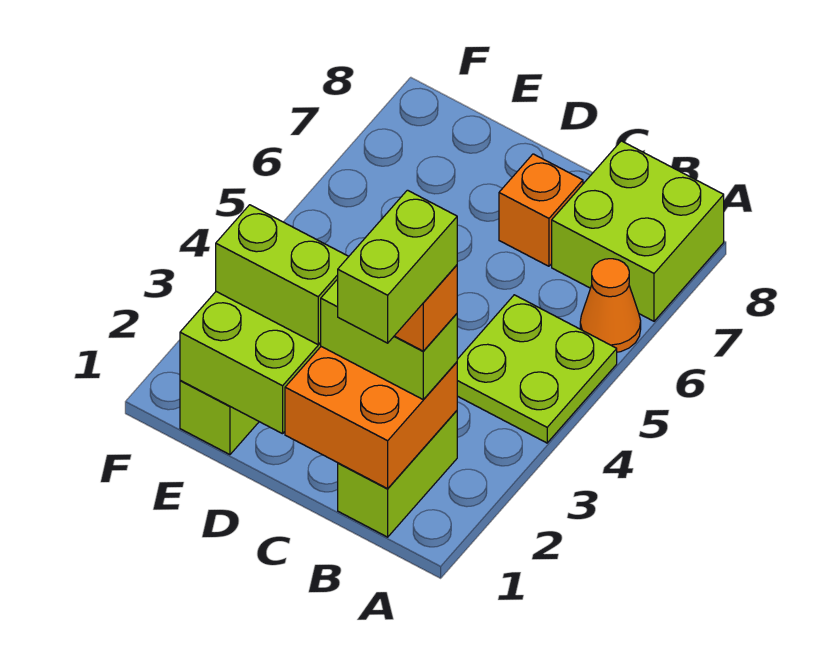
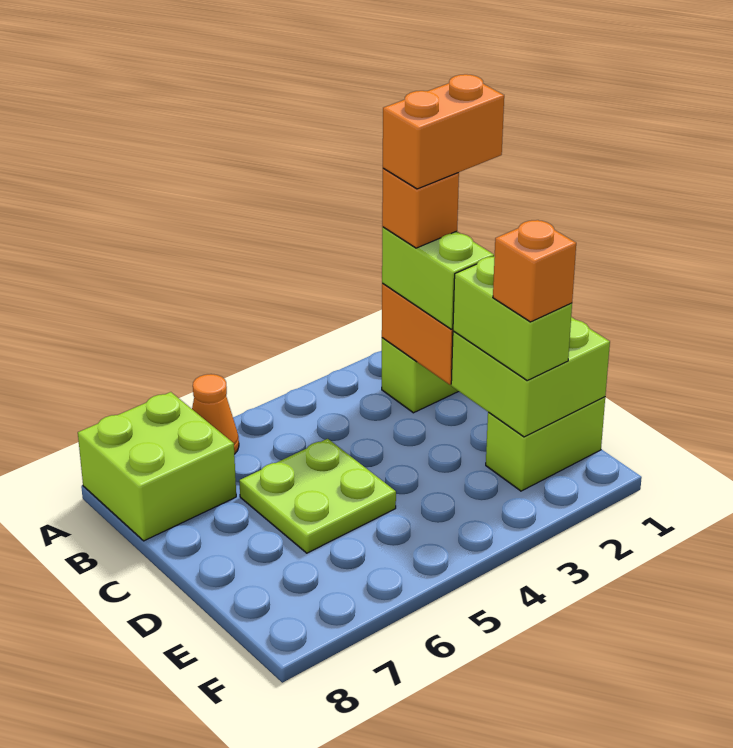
lime 2x2 plate [457,295,617,443] -> lime 2x2 plate moved to [239,439,396,553]
lime 1x2 brick [338,190,457,343] -> orange 1x2 brick [383,74,504,189]
orange 1x1 brick [499,154,583,266] -> orange 1x1 brick moved to [493,220,576,322]

